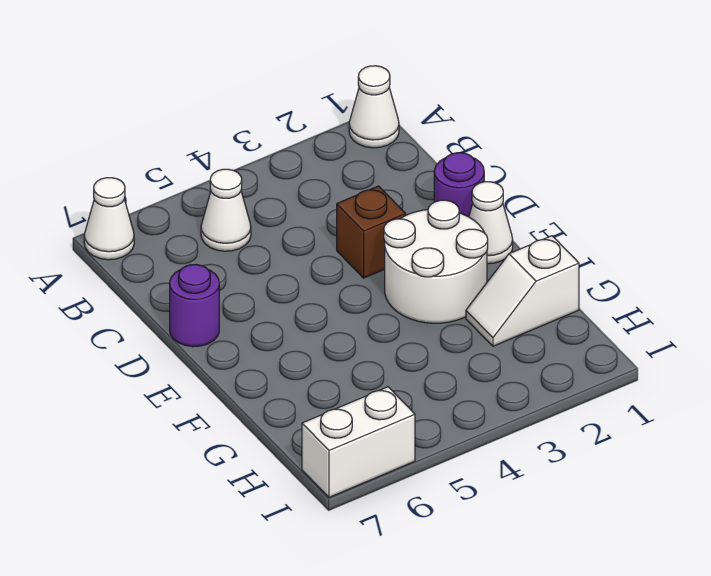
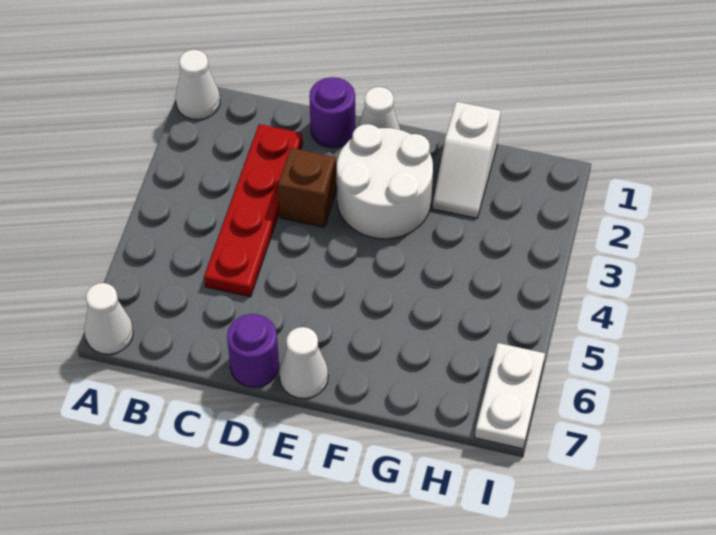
white 1x1 cone [201,169,251,251] -> white 1x1 cone moved to [279,327,328,399]
none -> red 1x4 plate [204,124,303,297]
white 1x2 brick [302,387,415,497] -> white 1x2 plate [475,343,545,449]

